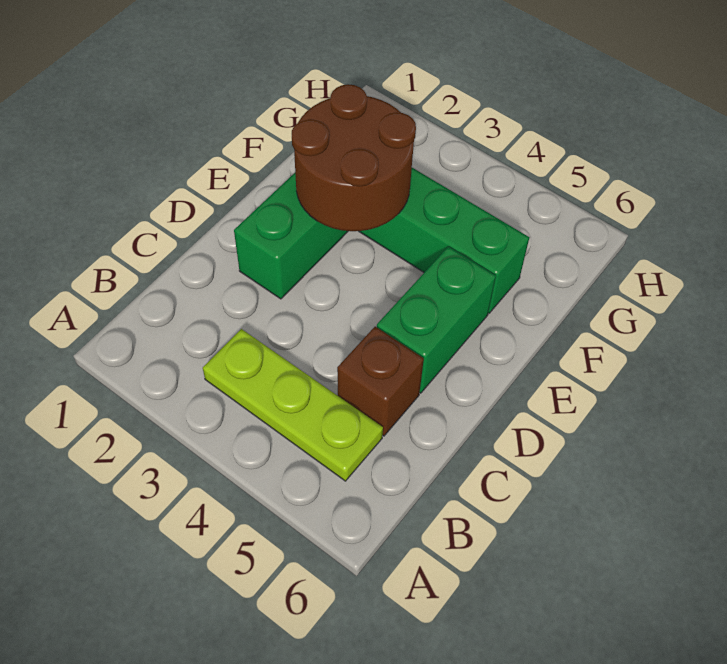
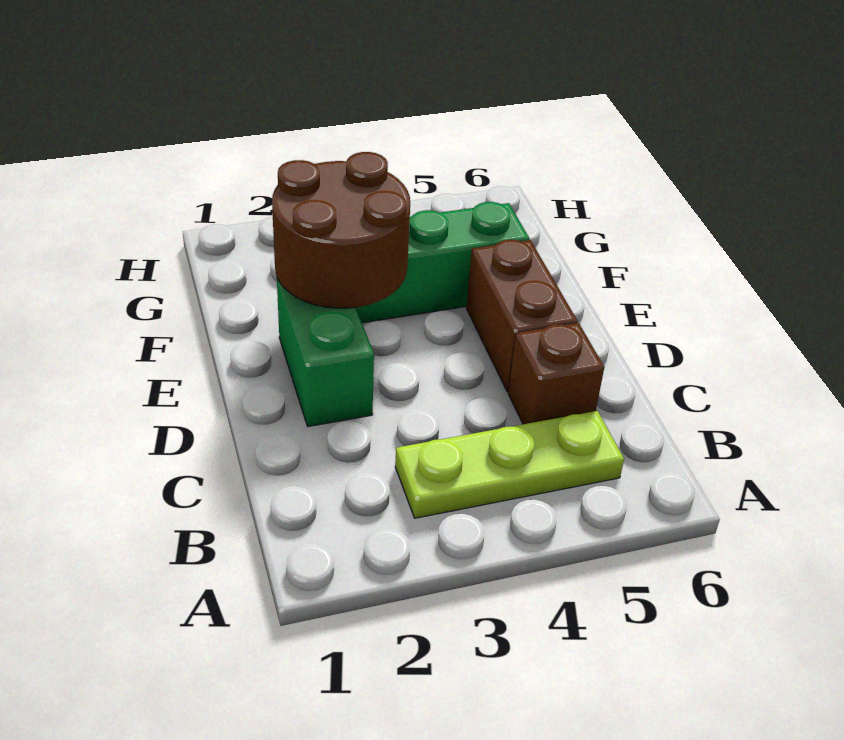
green 1x2 brick [377,247,496,393] -> brown 1x2 brick [466,240,577,392]

